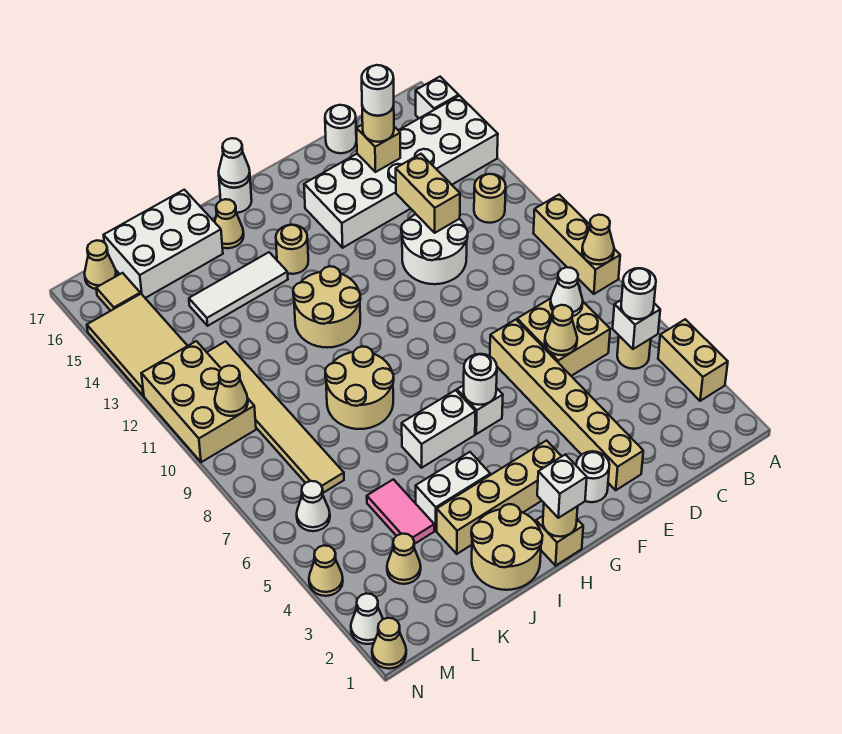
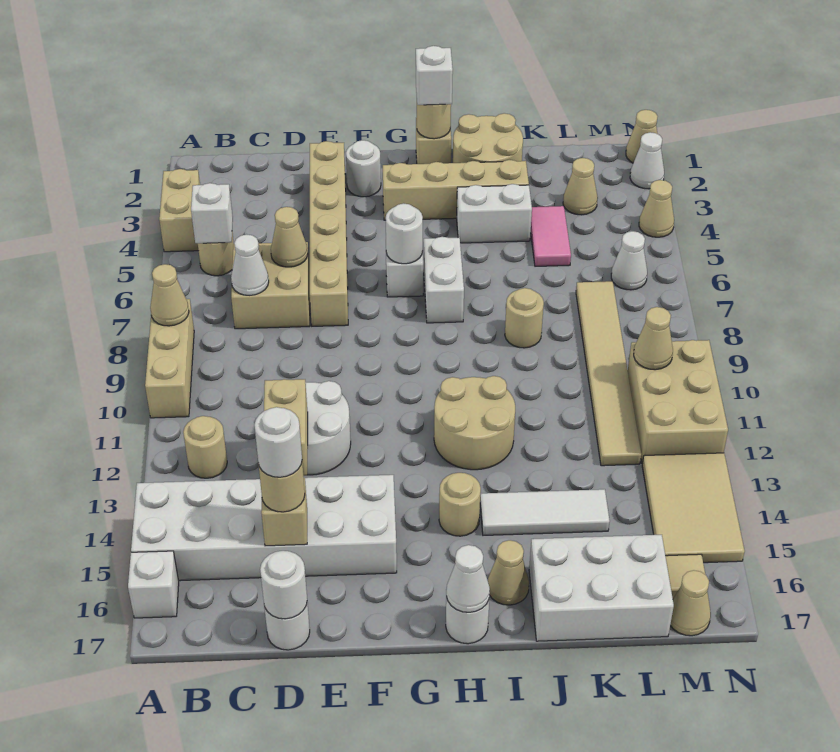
white 1x1 round brick [621,268,656,319] -> white 1x1 round brick moved to [260,551,307,619]
white 1x2 brick [402,390,476,468] -> white 1x2 brick turned to [424,237,464,323]
tan 2x2 round brick [325,347,394,429] -> tan 1x1 round brick [505,288,544,348]

